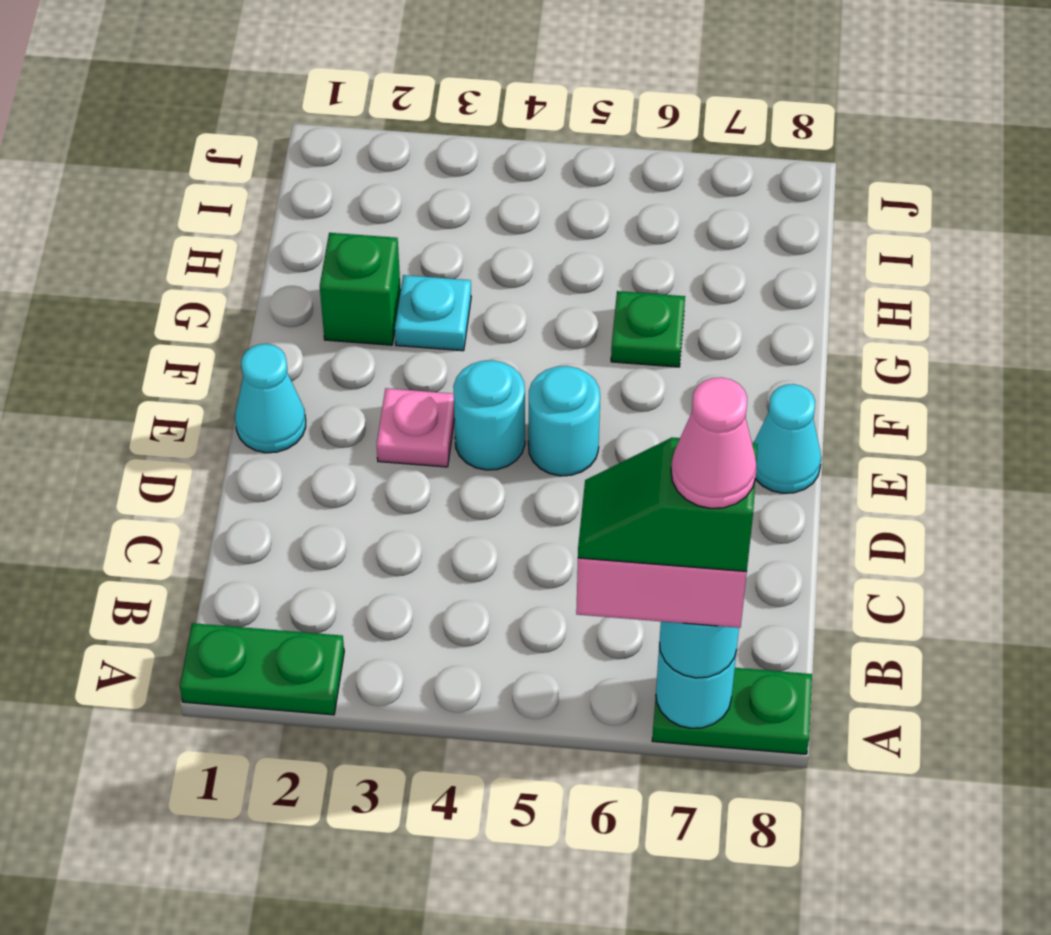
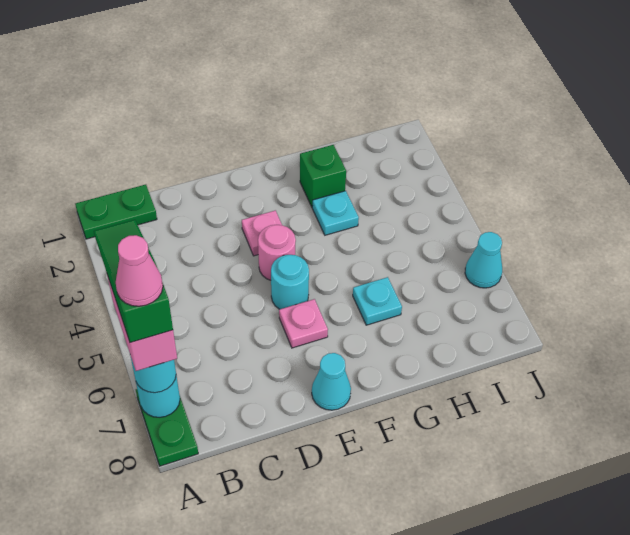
green 1x2 plate [180,623,344,715] -> green 1x2 plate turned to [75,185,157,239]
green 1x2 slope [578,437,758,572] -> green 1x3 slope [94,220,173,343]
cyan 1x1 cone [235,344,306,453] -> cyan 1x1 cone moved to [465,232,502,288]
cyan 1x1 round brick [453,360,525,470] -> pink 1x1 round brick [258,225,296,280]
none -> pink 1x1 plate [279,299,328,348]
green 1x1 plate [611,291,685,367] -> cyan 1x1 plate [353,277,402,325]

